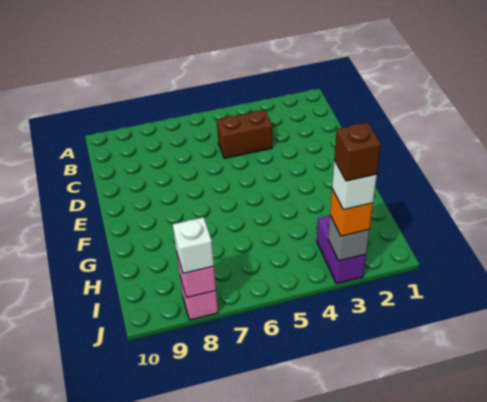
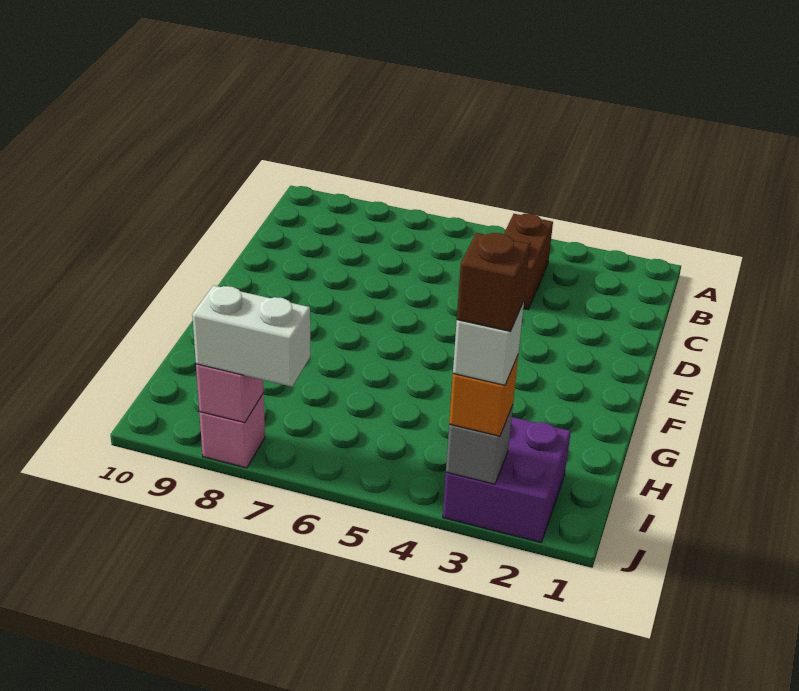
brown 1x2 brick [217,110,272,158] -> brown 1x2 brick turned to [504,214,553,310]
purple 1x2 brick [317,216,366,284] -> purple 2x2 brick [443,417,571,542]
white 1x1 brick [173,217,214,273] -> white 1x2 brick [192,285,310,387]

